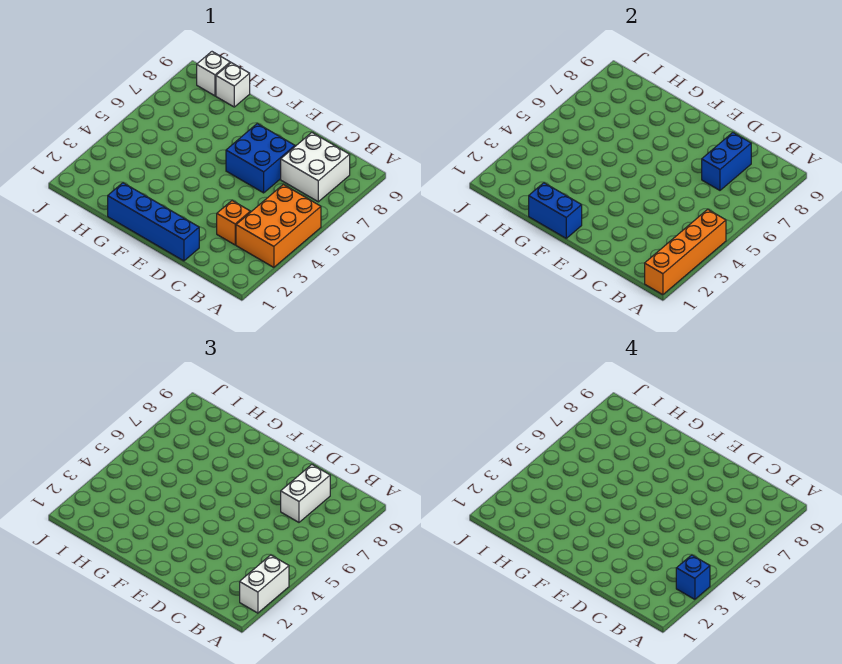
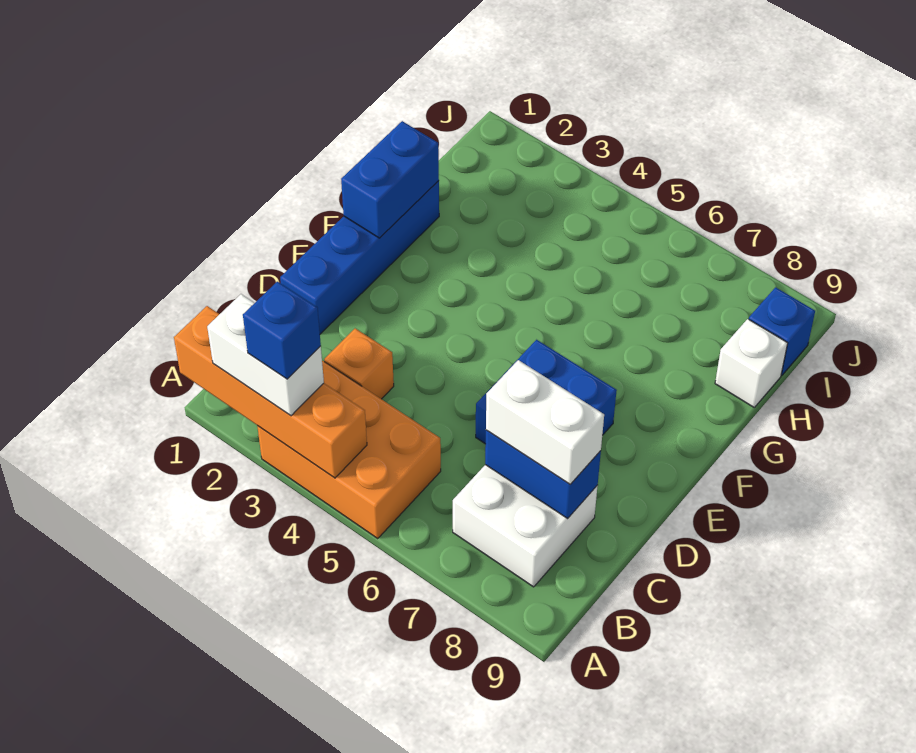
white 1x1 brick [197,52,230,96] -> blue 1x1 brick [749,287,815,375]

